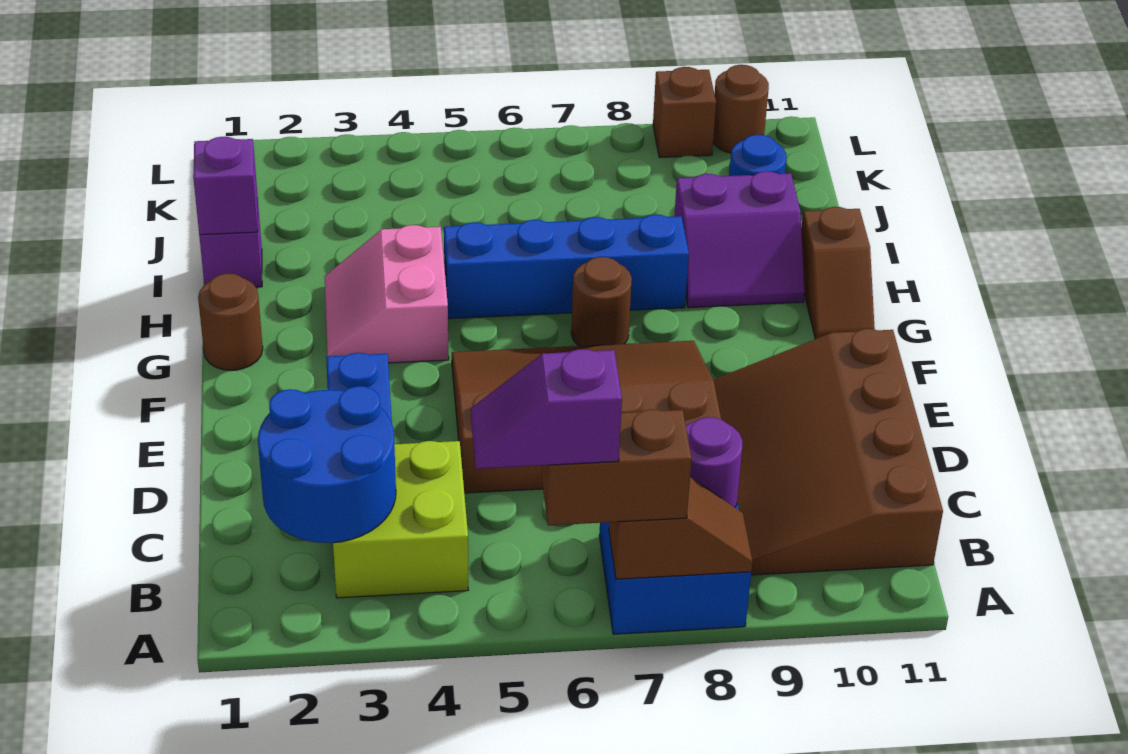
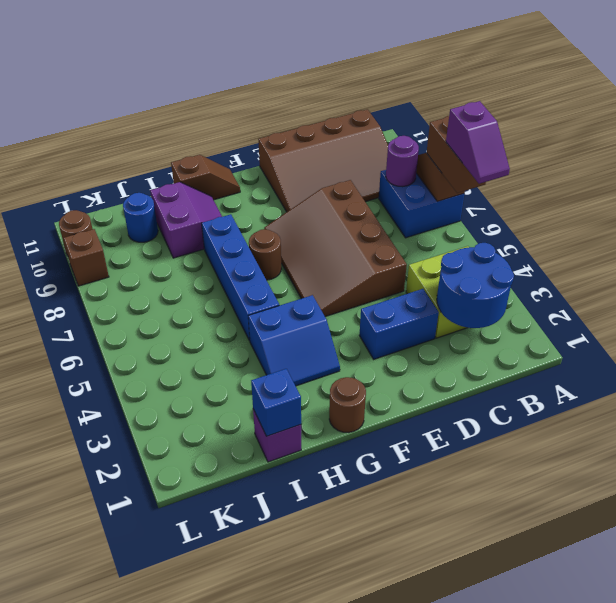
pink 2x2 slope [325,225,449,363] -> blue 2x2 slope [248,295,340,386]
purple 1x1 brick [193,137,258,235] -> blue 1x1 brick [251,369,301,436]

